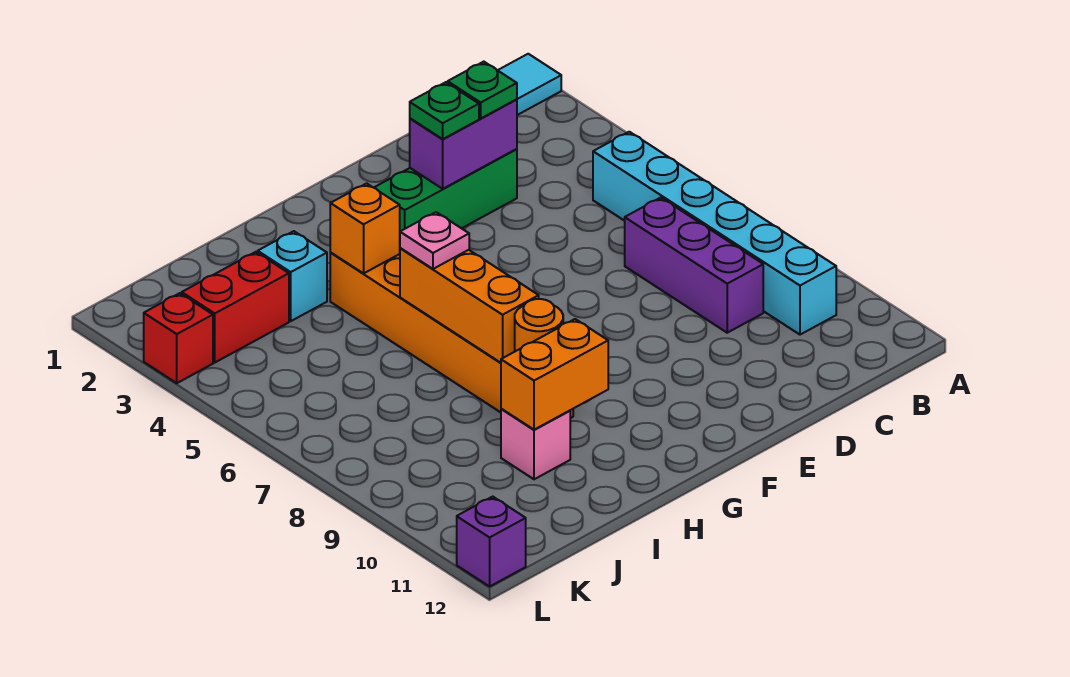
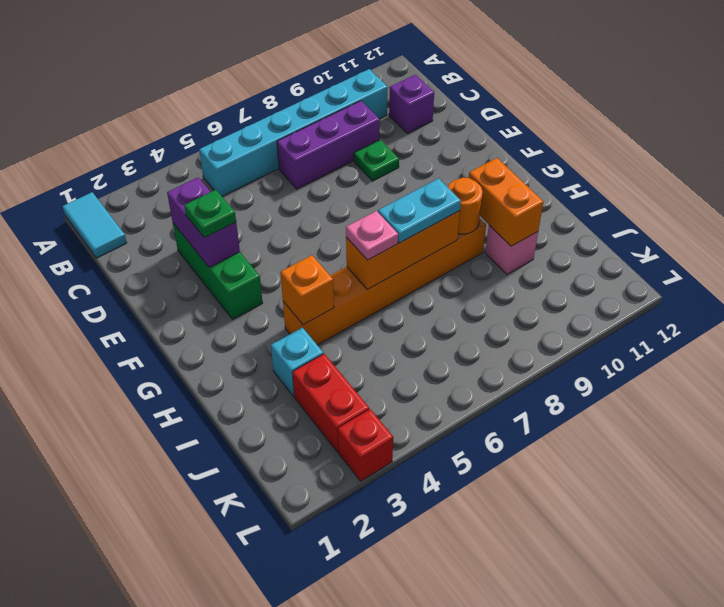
green 1x1 plate [448,62,517,118] -> green 1x1 plate moved to [354,140,399,181]
none -> cyan 1x2 plate [378,178,461,243]
purple 1x1 brick [457,497,526,586] -> purple 1x1 brick moved to [389,75,434,134]

